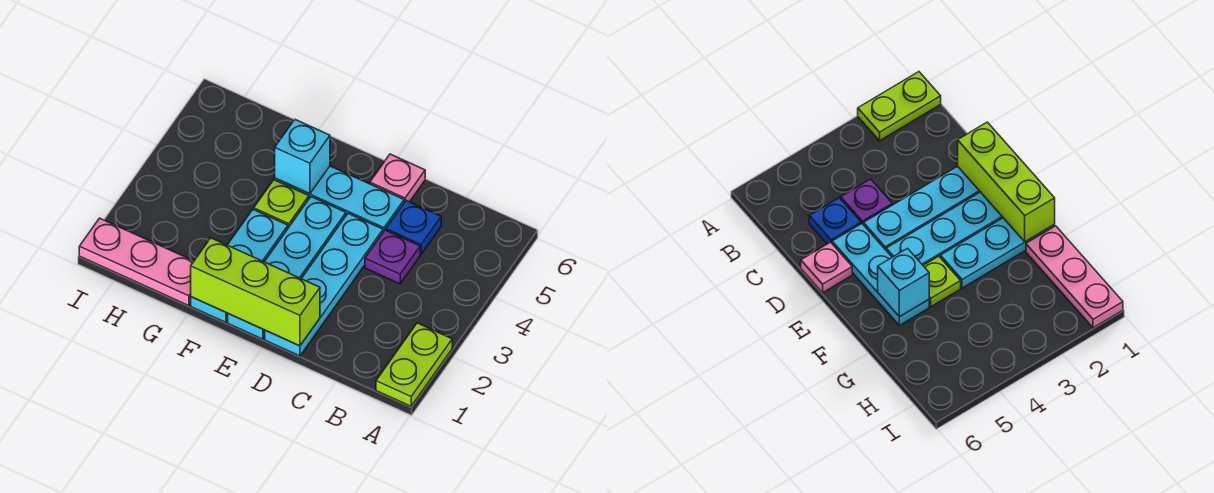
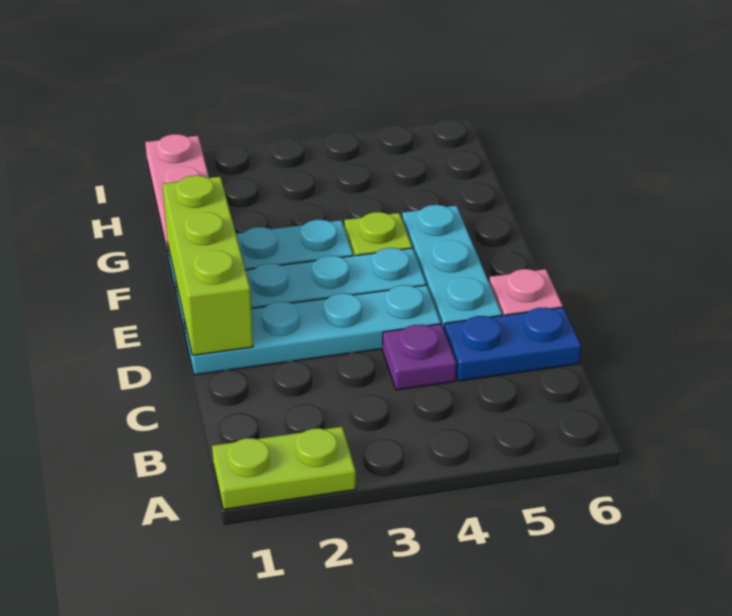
blue 1x1 plate [386,201,441,254] -> blue 1x2 plate [444,307,581,381]
cyan 1x1 brick [275,120,330,194] -> none

